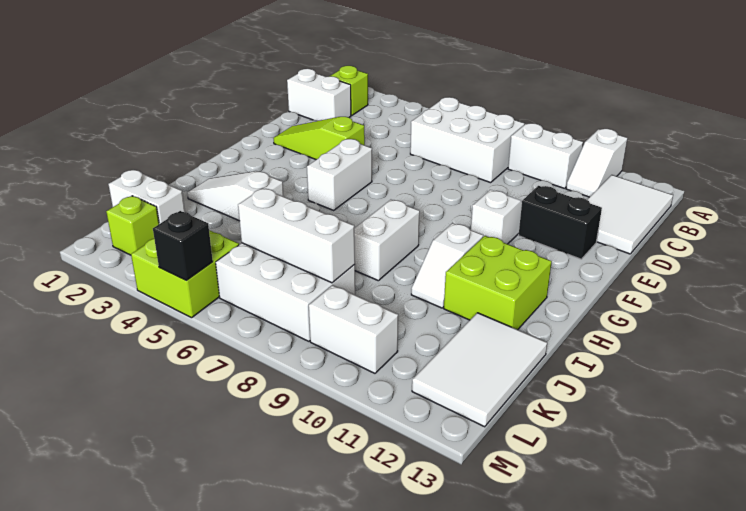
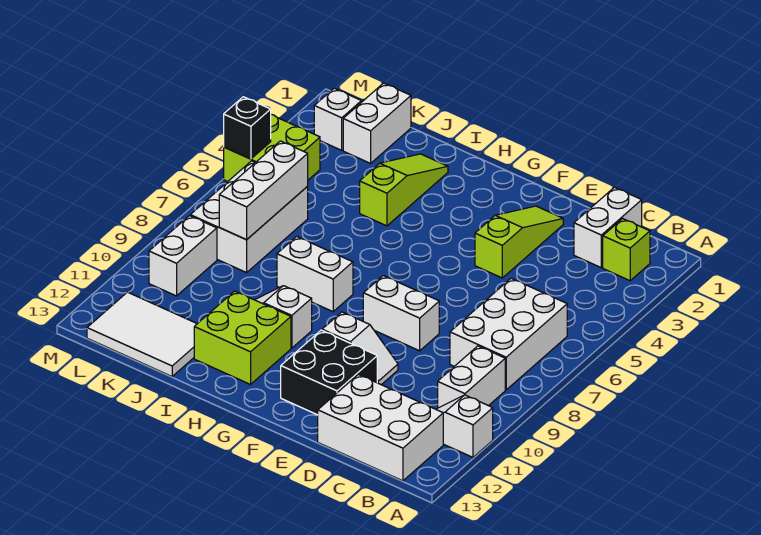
white 2x3 tile [587,175,673,254] -> white 2x3 brick [318,374,443,481]
black 1x2 brick [519,186,602,259] -> black 2x2 brick [281,330,377,415]
white 1x2 brick [307,139,372,210] -> white 1x2 brick moved to [363,276,439,351]
white 1x3 slope [187,171,284,220] -> lime 1x3 slope [360,154,448,226]
lime 1x1 brick [106,196,159,255] -> white 1x1 brick [314,88,361,150]

